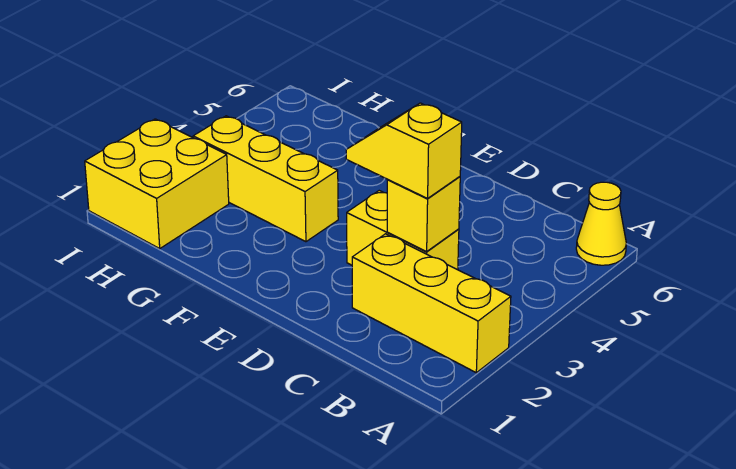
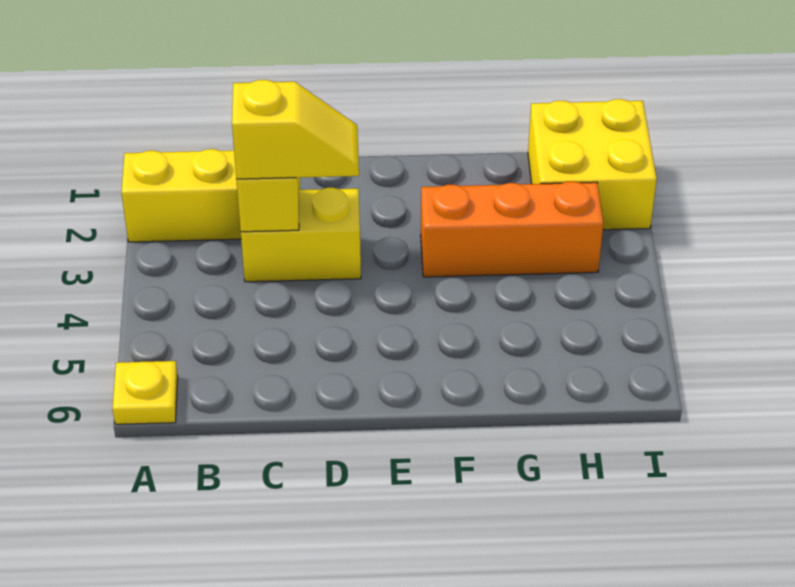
yellow 1x1 cone [576,182,626,265] -> yellow 1x1 plate [112,361,178,424]
yellow 1x3 brick [193,116,338,242] -> orange 1x3 brick [421,181,603,277]

